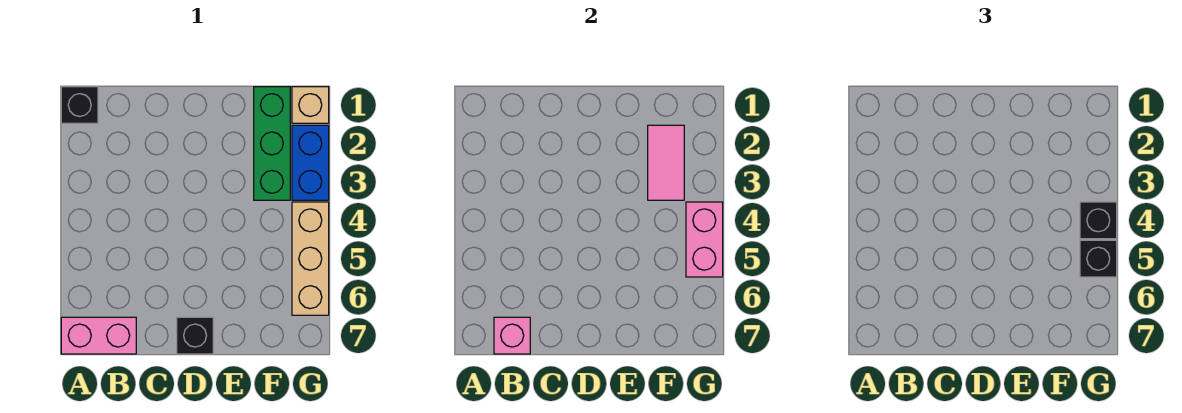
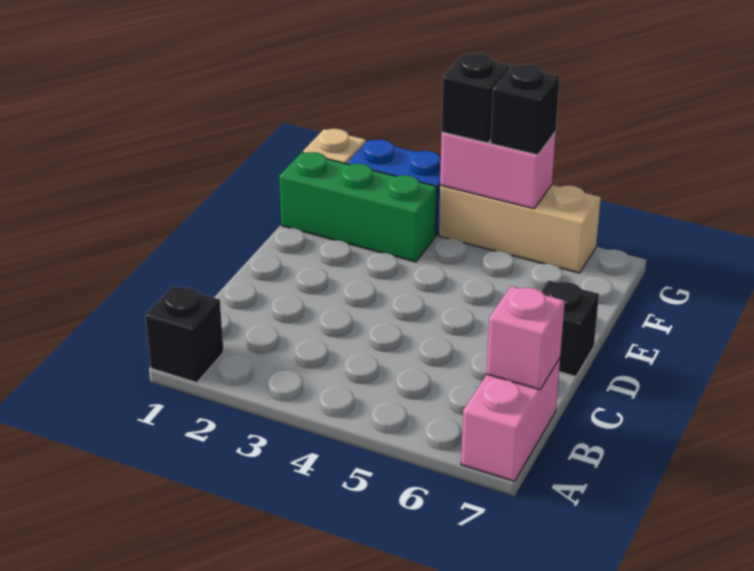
pink 1x2 tile [648,125,684,200] -> none

